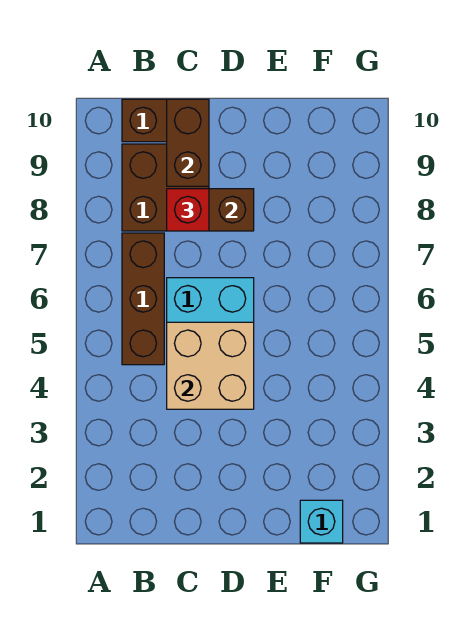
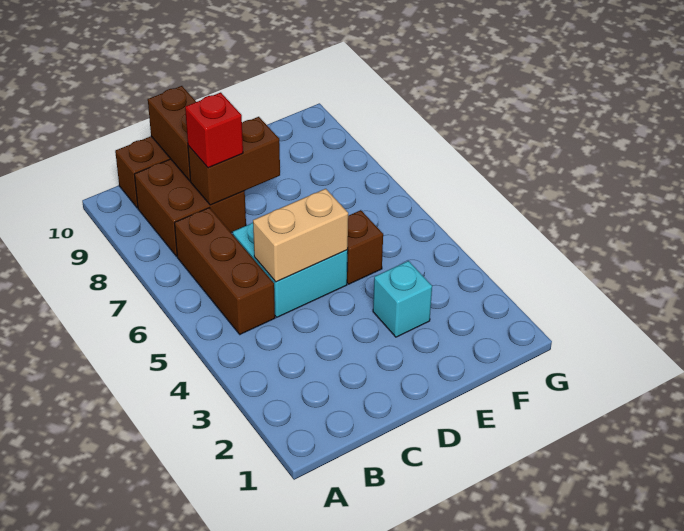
tan 2x2 brick [167,322,254,409] -> tan 1x2 brick [253,189,348,282]
none -> brown 1x1 brick [347,210,383,284]
cyan 1x1 brick [300,500,343,543] -> cyan 1x1 brick moved to [373,261,432,337]

